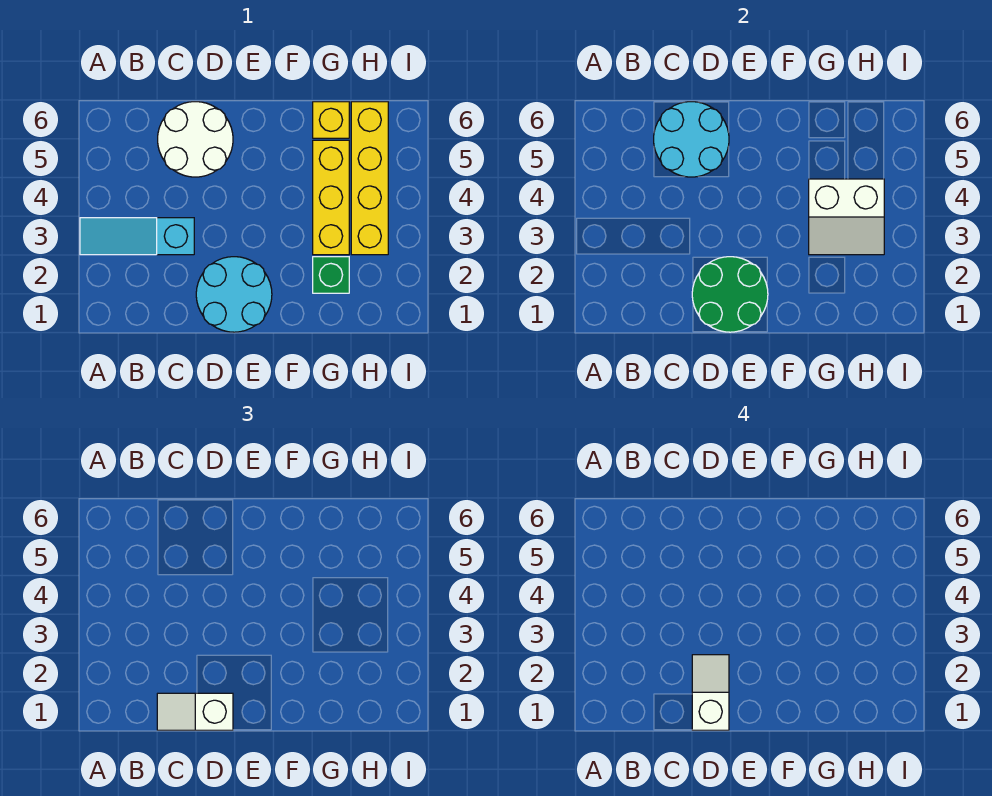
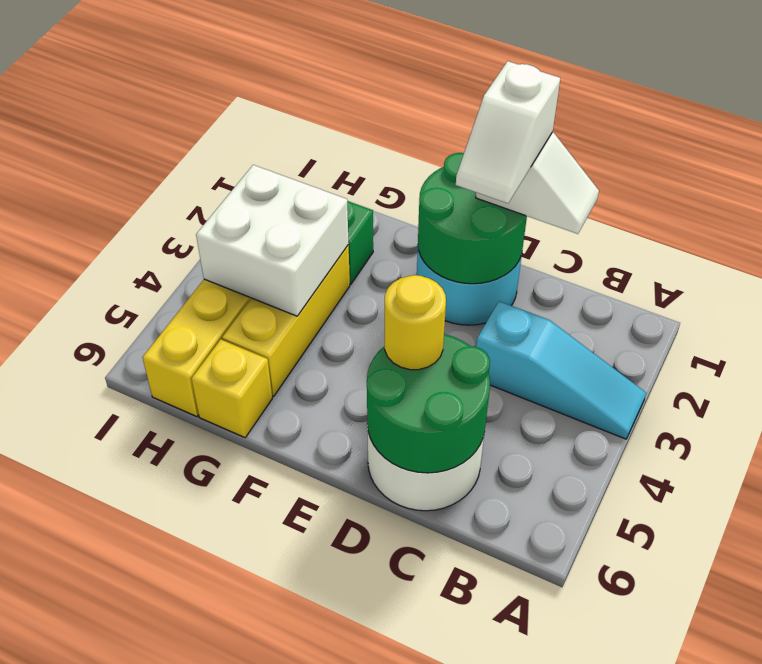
cyan 2x2 round brick [654,102,729,177] -> green 2x2 round brick [367,334,490,473]
none -> yellow 1x1 round brick [385,275,446,370]
white 2x2 slope [809,179,884,255] -> white 2x2 brick [196,165,349,316]

